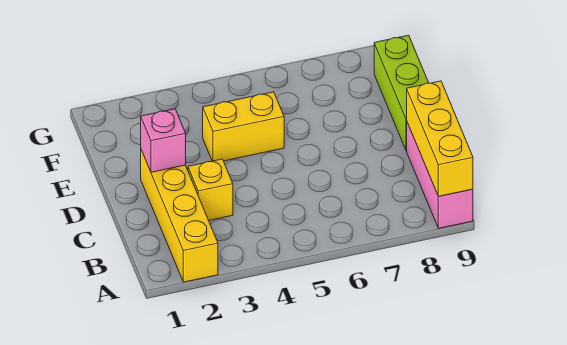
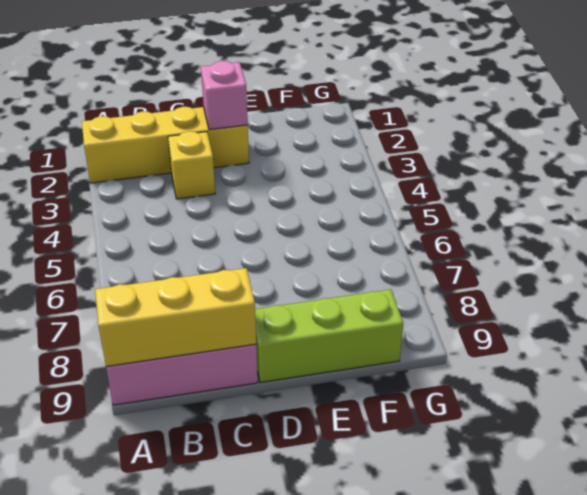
yellow 1x2 brick [203,92,284,161] -> none

